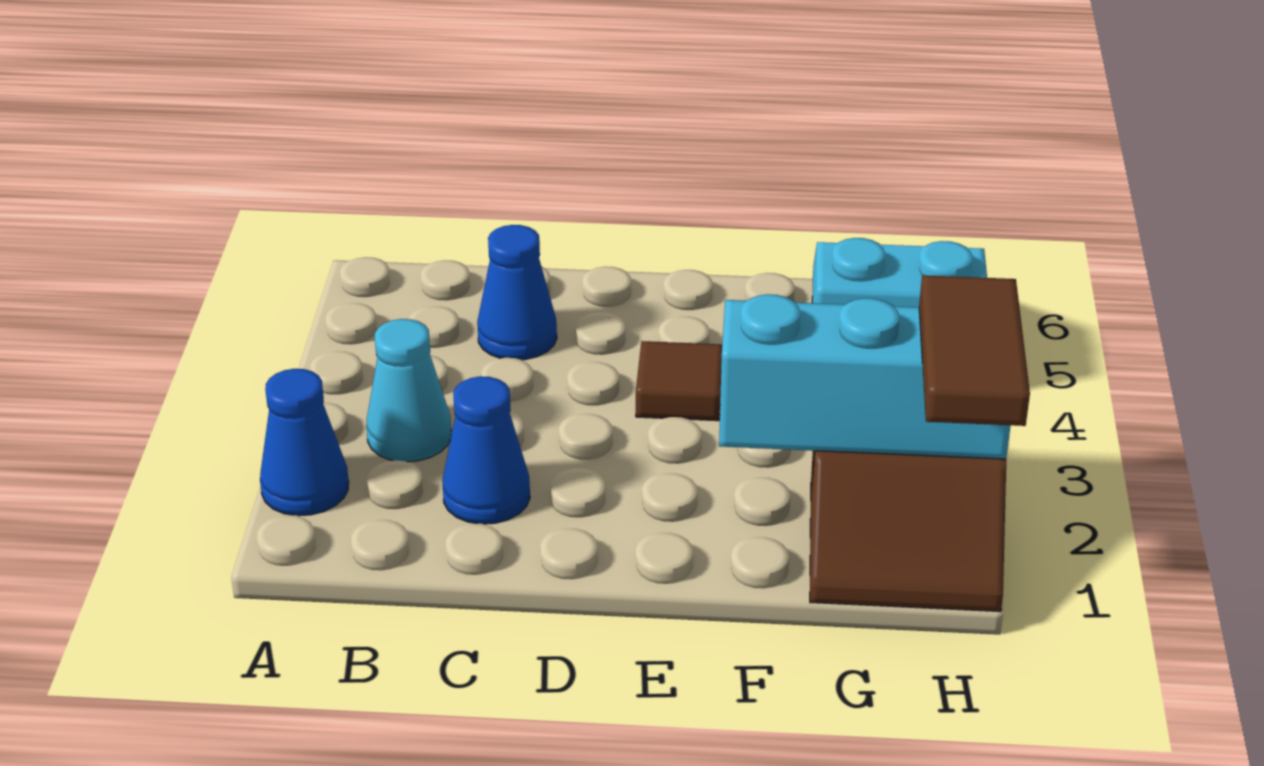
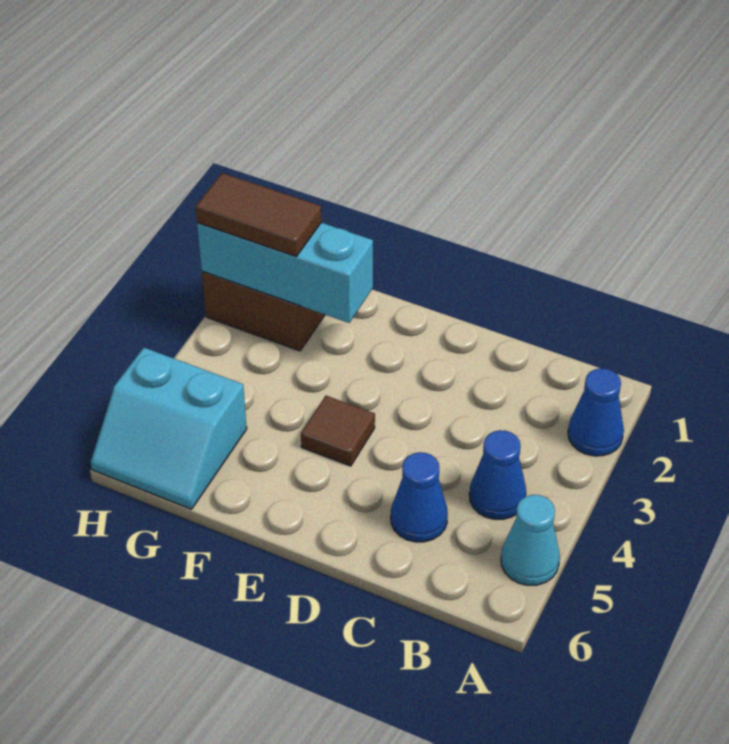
cyan 1x1 cone [366,319,451,462] -> cyan 1x1 cone moved to [501,495,560,585]
blue 1x1 cone [443,376,530,524] -> blue 1x1 cone moved to [469,430,526,519]
brown 1x2 tile [919,275,1030,426] -> brown 1x2 tile turned to [195,173,321,256]

